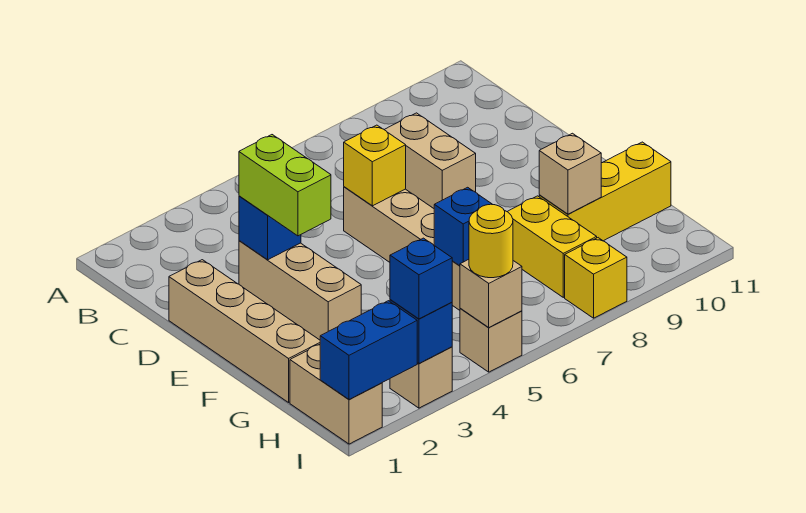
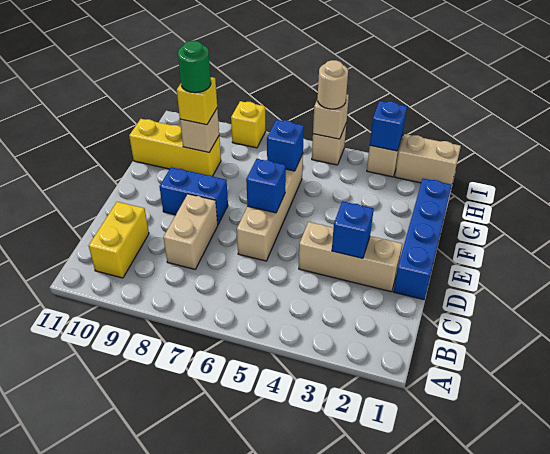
tan 1x4 brick [169,260,320,402] -> blue 1x4 brick [393,179,452,300]
tan 1x3 brick [239,241,361,340] -> tan 1x3 brick turned to [299,222,402,292]
lime 1x2 brick [239,135,331,236] -> none
yellow 1x1 brick [344,125,406,206] -> yellow 1x1 brick moved to [177,77,217,125]
yellow 1x2 brick [507,196,597,297] -> yellow 1x2 brick moved to [89,202,149,278]
none -> green 1x1 round brick [178,41,211,93]
tan 1x2 brick [290,344,382,444] -> tan 1x2 brick turned to [395,134,461,184]
blue 1x2 brick [320,301,417,399] -> blue 1x2 brick moved to [159,167,228,224]
blue 1x1 brick [390,238,452,319] -> blue 1x1 brick moved to [246,159,286,213]
yellow 1x1 round brick [469,204,513,278] -> tan 1x1 round brick [318,60,348,109]

